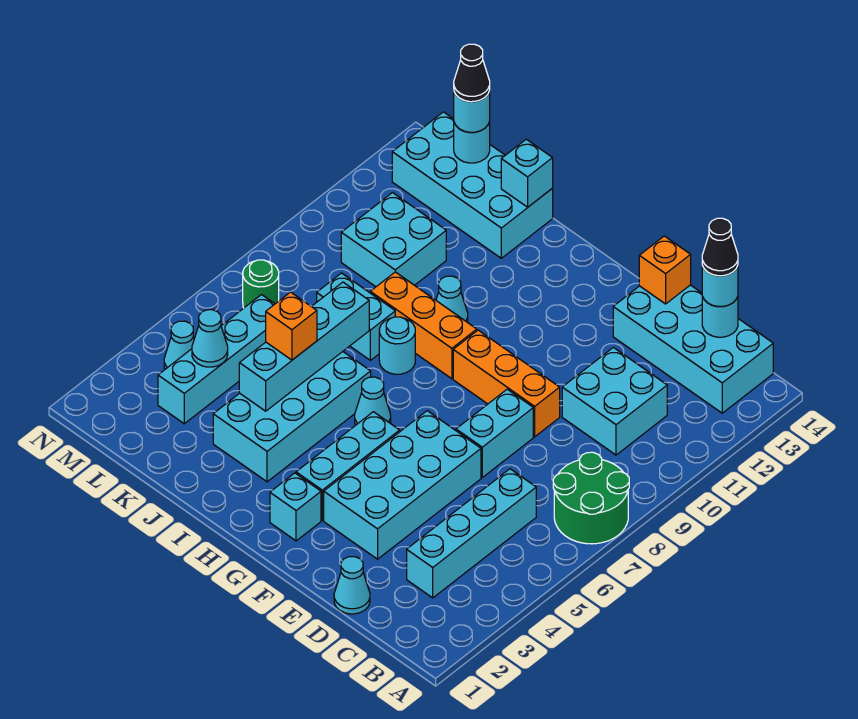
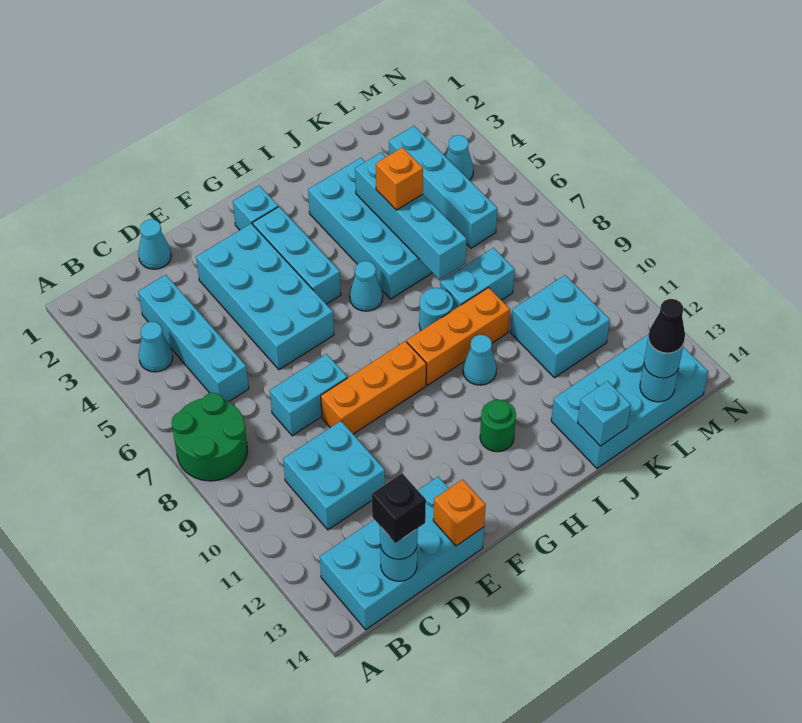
black 1x1 cone [702,218,738,276] -> black 1x1 brick [372,473,426,543]
cyan 1x2 brick [456,389,533,477] -> cyan 1x2 brick turned to [270,354,347,436]
cyan 1x1 cone [192,310,228,367] -> cyan 1x1 cone moved to [139,322,173,372]
green 1x1 round brick [243,260,279,308] -> green 1x1 round brick moved to [480,400,516,452]

